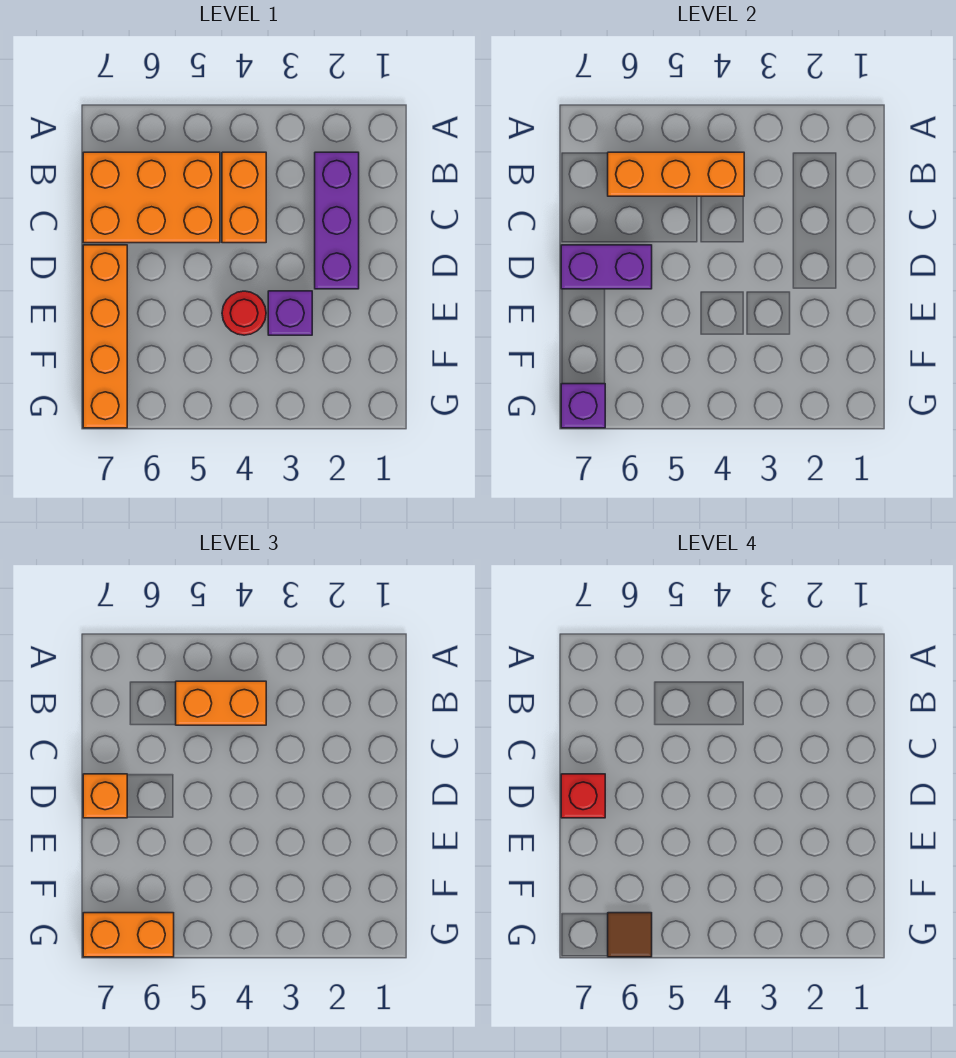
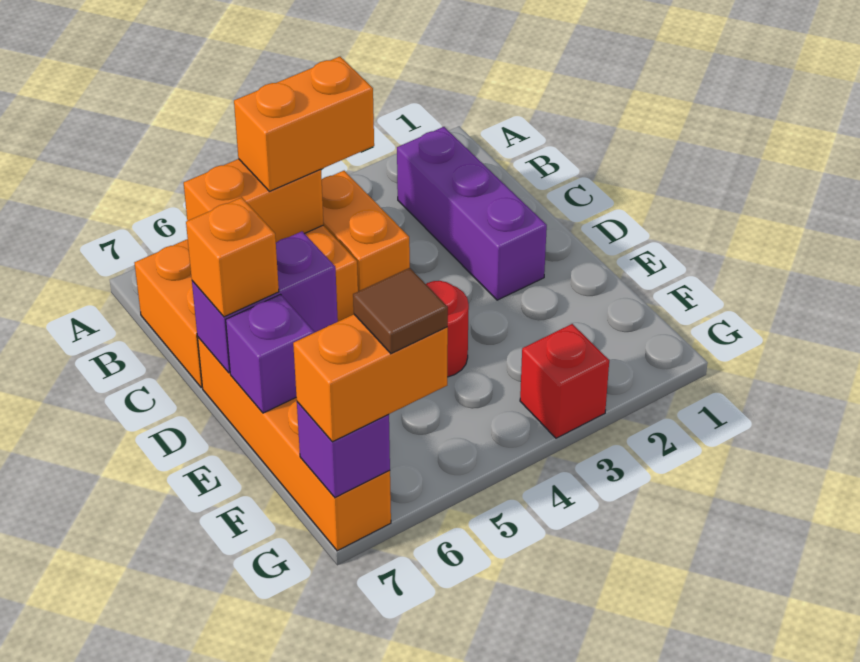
orange 1x3 brick [608,152,744,196] -> orange 1x2 brick [184,159,324,242]
red 1x1 brick [561,774,605,818] -> red 1x1 brick moved to [520,324,609,438]
purple 1x1 brick [268,291,312,335] -> purple 1x1 brick moved to [226,295,314,413]

